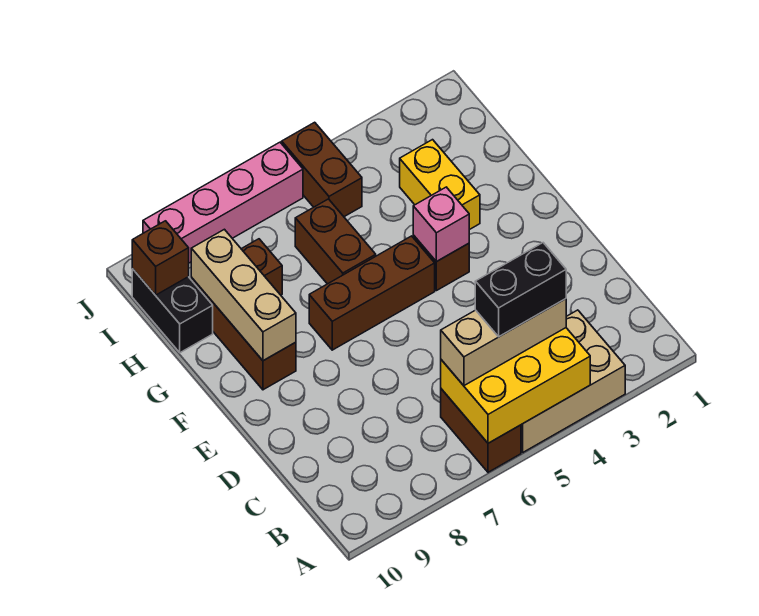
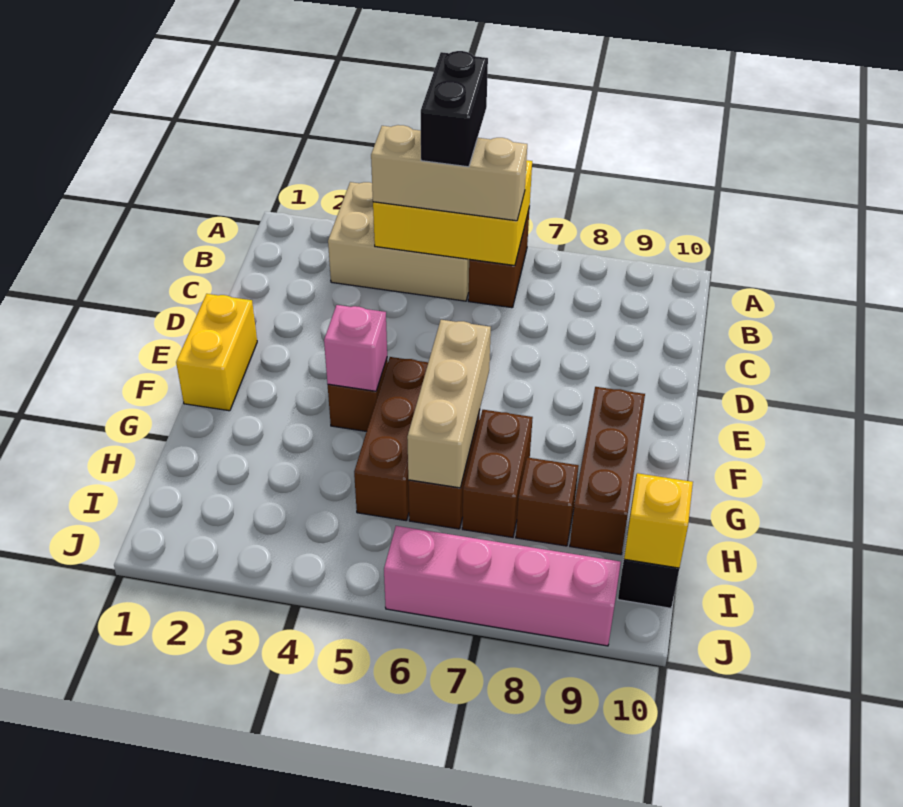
black 1x2 brick [475,243,566,337] -> black 1x2 brick turned to [421,51,488,167]
brown 1x3 brick [309,236,435,350] -> brown 1x3 brick turned to [354,357,428,521]
tan 1x3 brick [191,229,296,361] -> tan 1x3 brick moved to [407,320,491,488]
yellow 1x2 brick [400,140,480,230] -> yellow 1x2 brick moved to [176,294,257,411]
brown 1x2 brick [282,122,362,217] -> brown 1x2 brick moved to [462,410,533,537]
brown 1x1 brick [132,221,189,295] -> yellow 1x1 brick [624,473,693,568]

